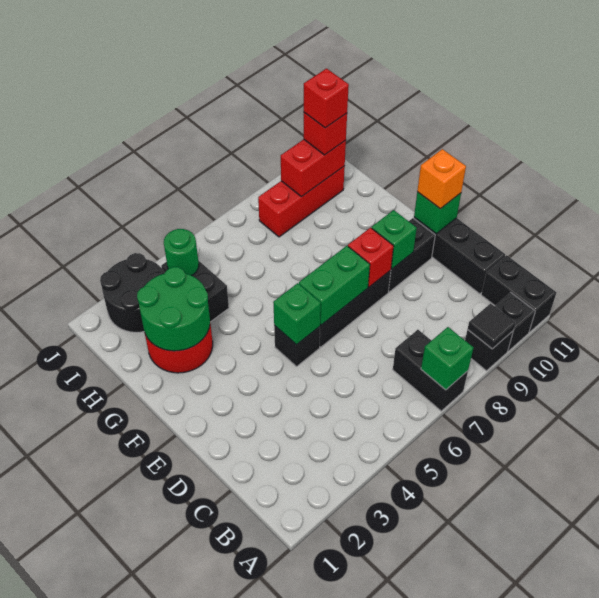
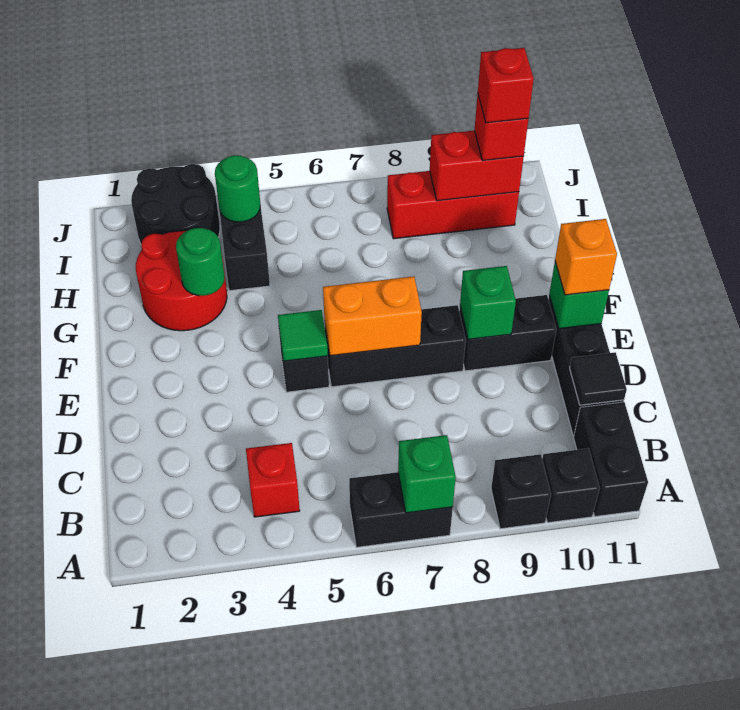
black 1x2 brick [393,330,468,411] -> black 1x2 brick turned to [349,472,453,547]
black 1x1 tile [467,303,516,349] -> black 1x1 tile moved to [570,352,627,405]
green 1x1 brick [273,283,321,345] -> green 1x1 tile [278,310,328,361]
green 1x2 brick [299,246,370,325] -> orange 1x2 brick [323,276,422,356]
red 1x1 brick [348,228,394,287] -> red 1x1 brick moved to [246,443,300,517]
green 2x2 round brick [137,267,210,351] -> green 1x1 round brick [176,228,225,296]

